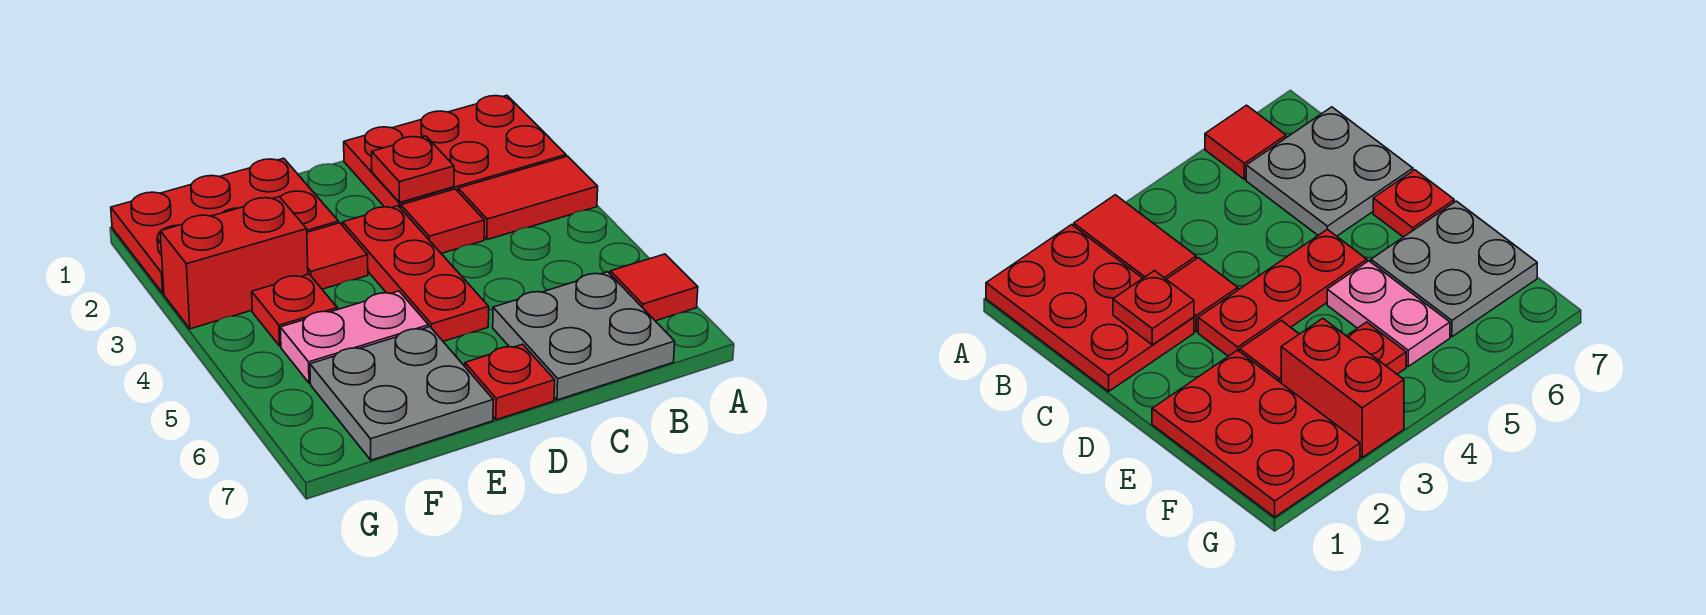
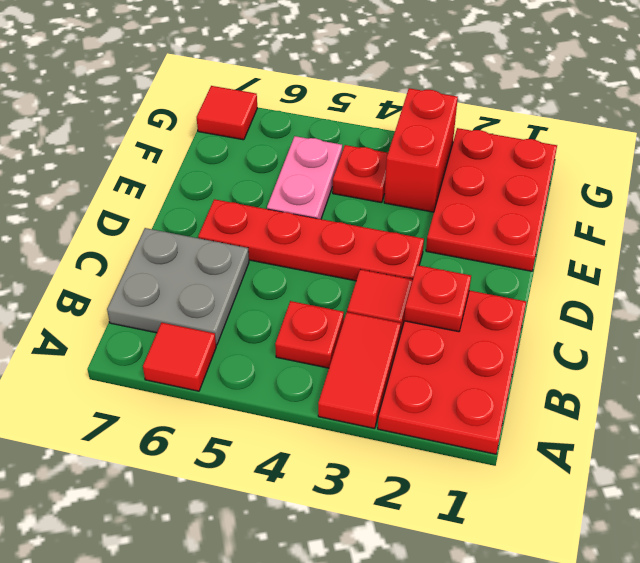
red 1x3 plate [342,206,489,341] -> red 1x4 plate [198,199,424,281]
red 1x1 plate [465,344,555,420] -> red 1x1 plate moved to [275,301,344,368]
red 1x1 tile [307,223,368,289] -> red 1x1 tile moved to [197,86,257,140]
grey 2x2 plate [310,327,493,460] -> none

